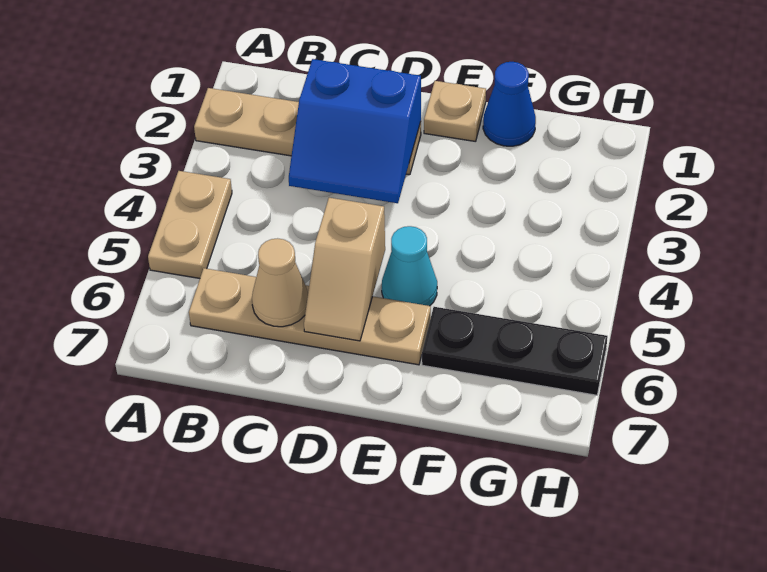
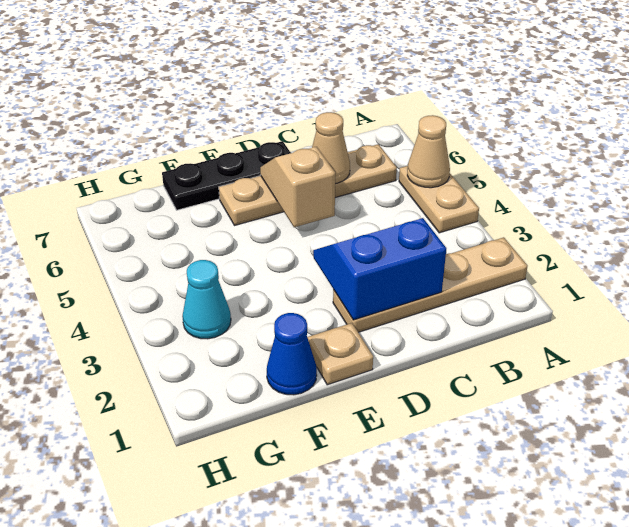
none -> tan 1x1 cone [407,115,450,188]
cyan 1x1 cone [382,226,437,306] -> cyan 1x1 cone moved to [182,260,231,339]
black 1x3 plate [422,307,608,395] -> black 1x3 plate moved to [162,141,291,210]

